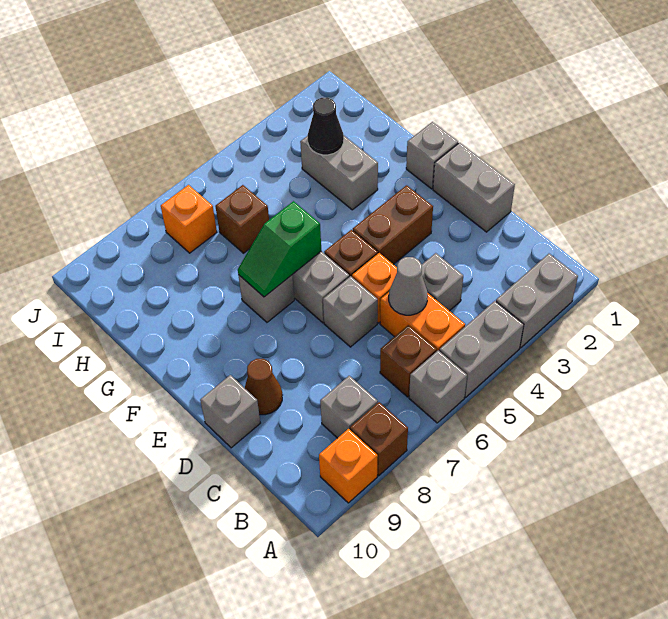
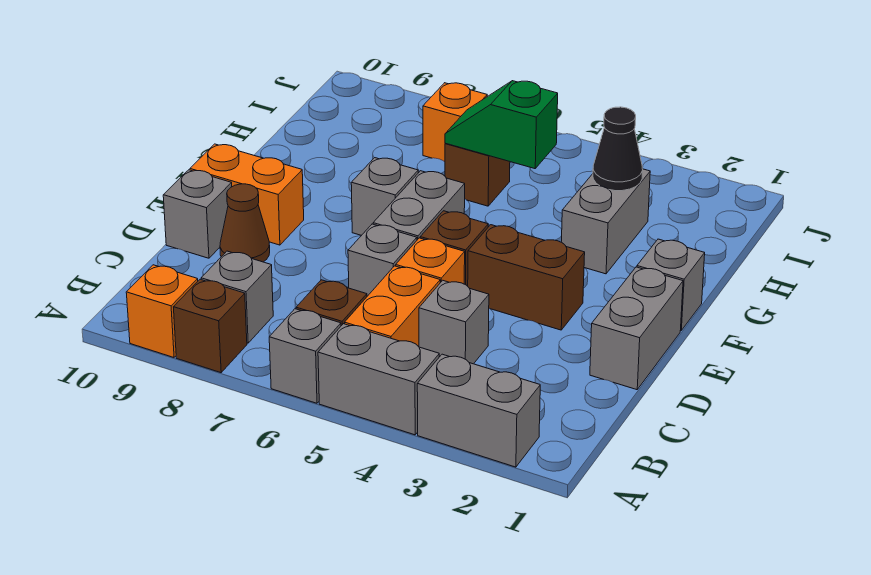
grey 1x1 cone [389,257,428,315] -> none
none -> orange 1x2 brick [190,144,304,245]
green 1x2 slope [238,201,321,297] -> green 1x2 slope moved to [445,81,558,169]

